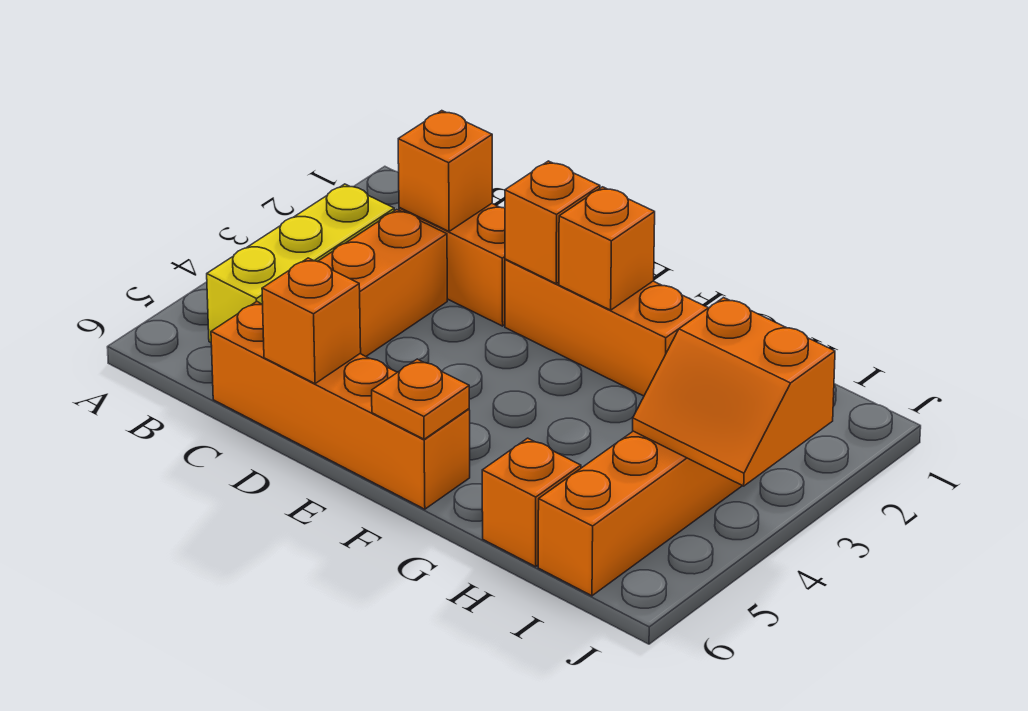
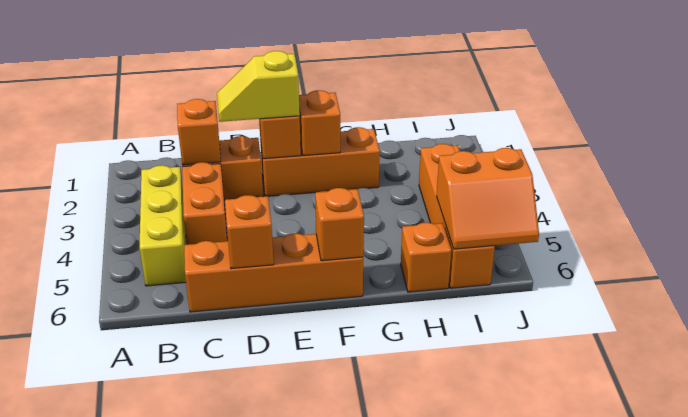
none -> yellow 1x2 slope [217,51,300,122]
orange 1x1 plate [372,359,469,439] -> orange 1x1 brick [315,188,364,261]
orange 2x2 slope [633,298,835,486] -> orange 2x2 slope moved to [437,148,539,249]

